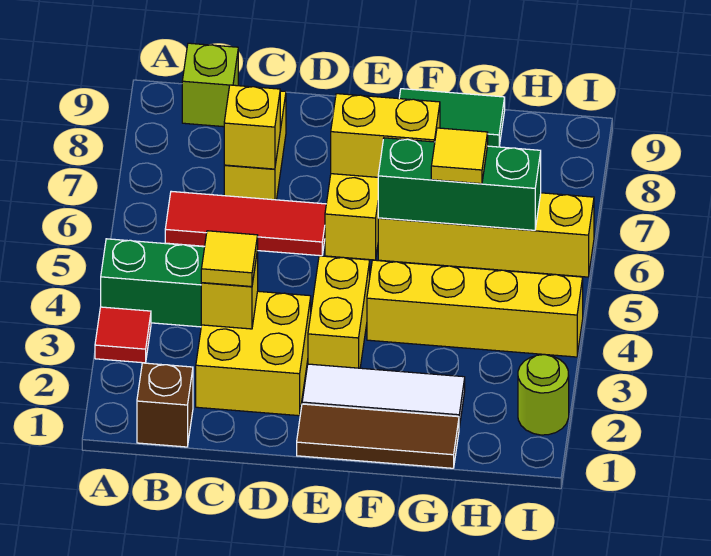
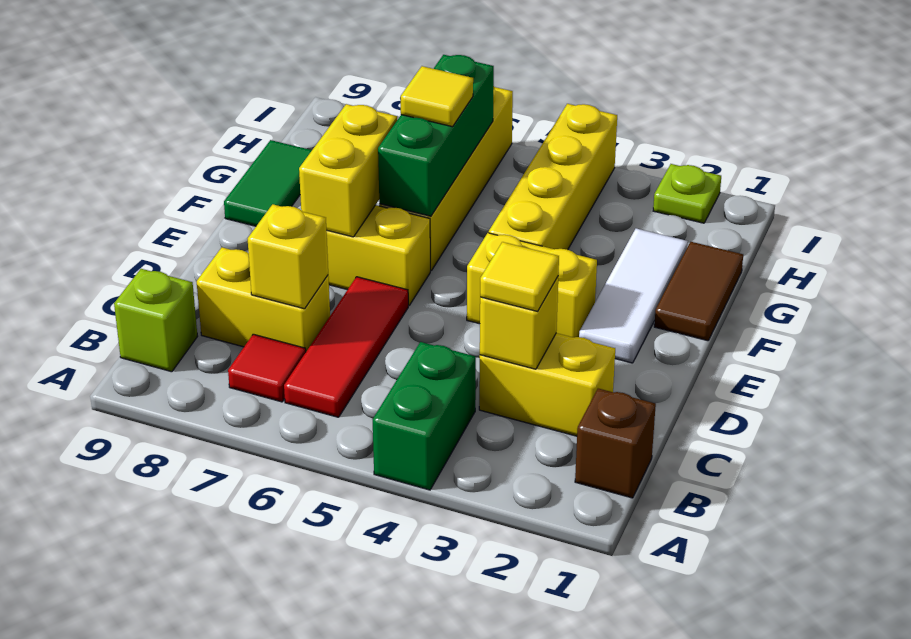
red 1x1 tile [95,307,151,363] -> red 1x1 tile moved to [228,334,306,402]
yellow 2x2 brick [196,291,311,416] -> yellow 1x2 brick [479,333,615,436]
brown 1x3 tile [297,404,459,468] -> brown 1x2 tile [654,242,743,341]
lime 1x1 round brick [518,354,569,435] -> lime 1x1 plate [653,164,721,223]

